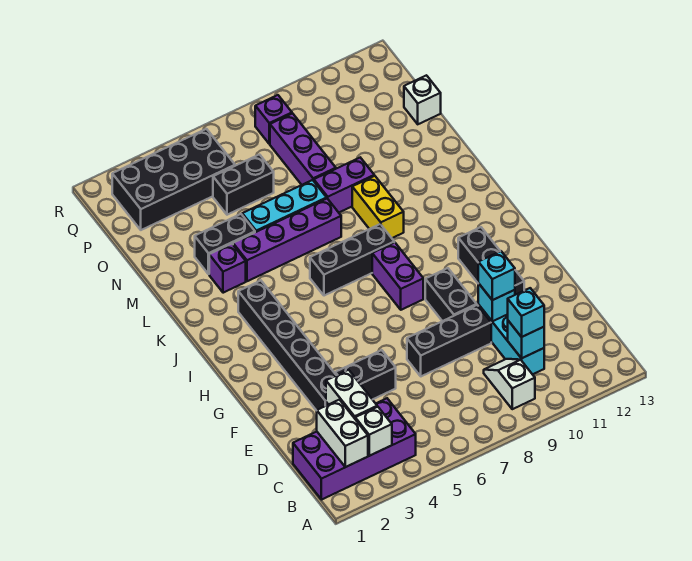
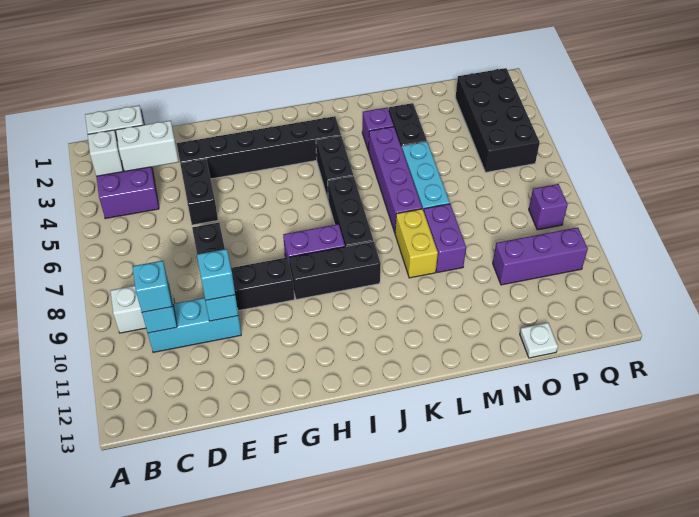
black 1x3 brick [458,227,524,295] -> black 1x3 brick moved to [289,241,381,299]
yellow 1x2 brick [352,176,404,238] -> yellow 1x2 brick turned to [395,209,438,278]
purple 1x3 brick [270,113,336,185] -> purple 1x3 brick moved to [493,227,588,285]
black 1x2 brick [213,155,274,215] -> black 1x2 brick moved to [316,136,353,199]
white 1x1 brick [404,75,441,124] -> white 1x1 plate [520,323,558,358]

